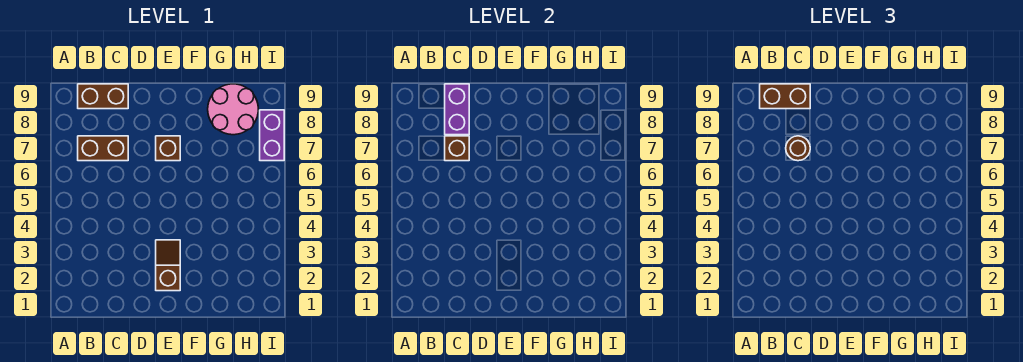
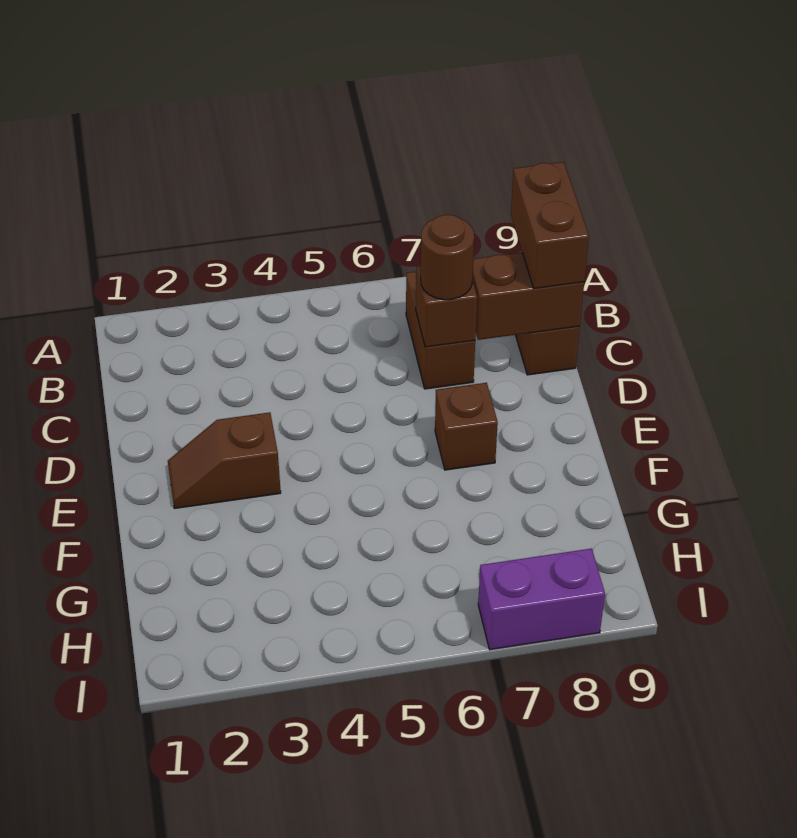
purple 1x2 brick [445,84,469,135] -> brown 1x2 brick [473,252,584,340]
brown 1x2 slope [156,240,180,291] -> brown 1x2 slope turned to [168,412,281,509]
pink 2x2 round brick [208,84,258,135] -> none

